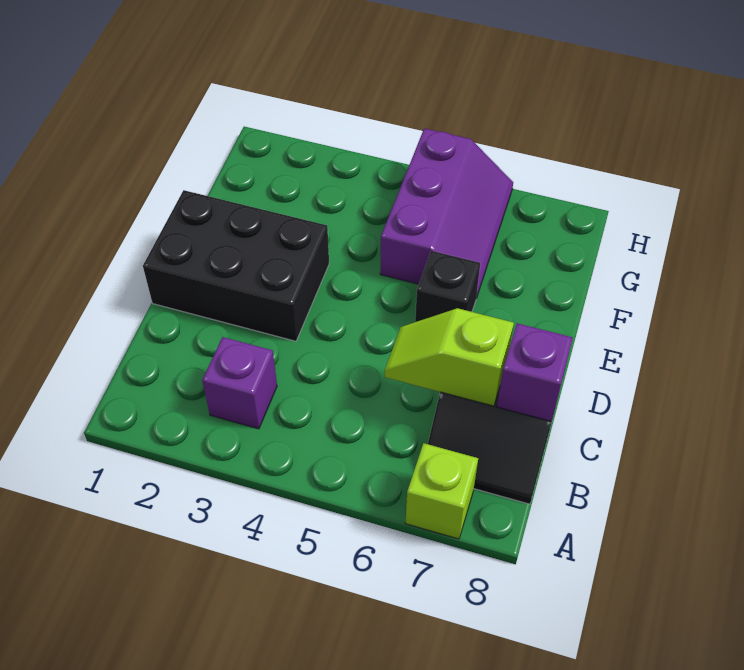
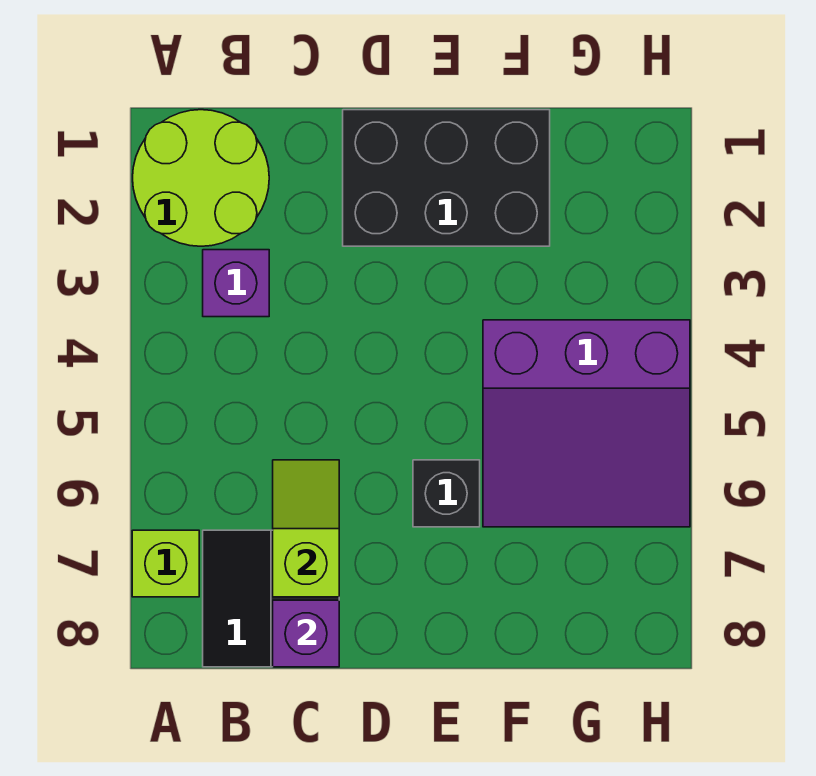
none -> lime 2x2 round brick [133,110,269,246]
black 2x3 brick [143,190,329,341] -> black 2x3 brick turned to [343,110,550,246]
purple 2x3 slope [380,128,513,298] -> purple 3x3 slope [483,320,690,527]

